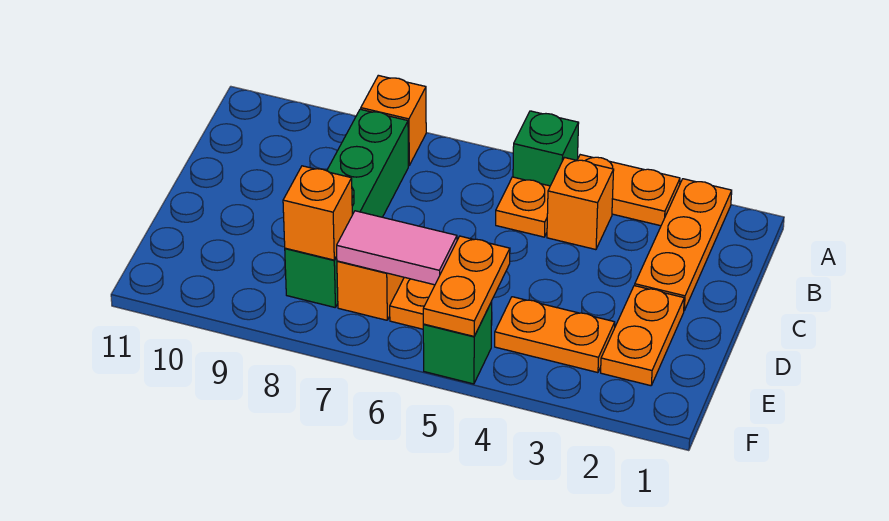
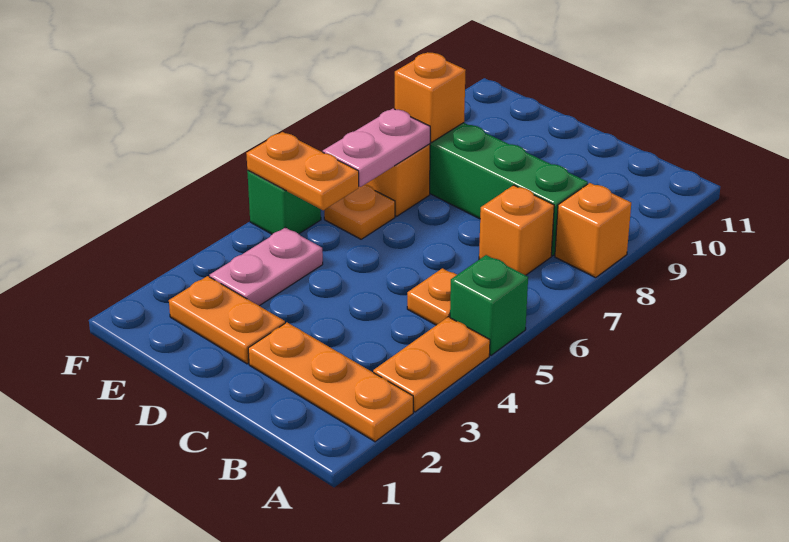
orange 1x1 brick [547,158,614,250] -> orange 1x1 brick moved to [479,185,554,275]
orange 1x2 plate [495,297,615,373] -> pink 1x2 plate [210,228,323,306]
pink 1x2 tile [336,211,457,285] -> pink 1x2 plate [323,109,430,187]

